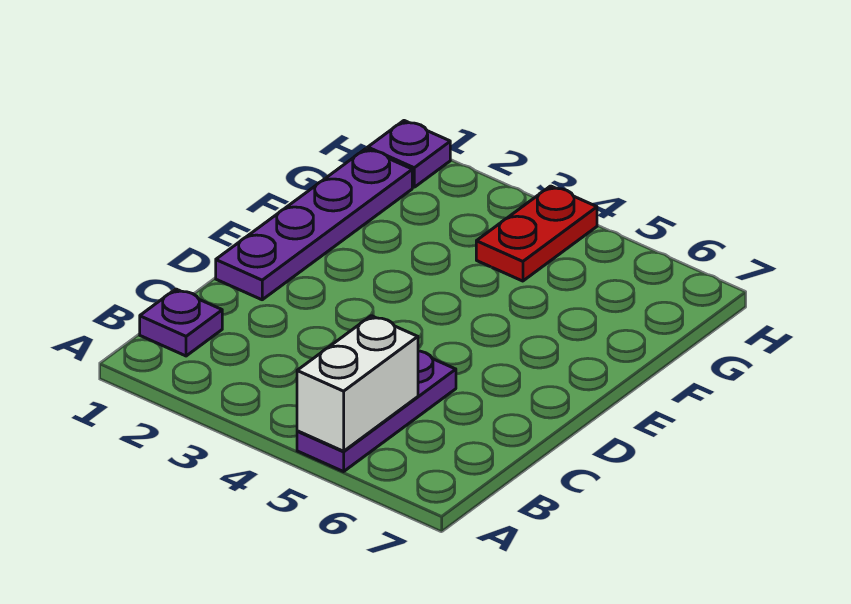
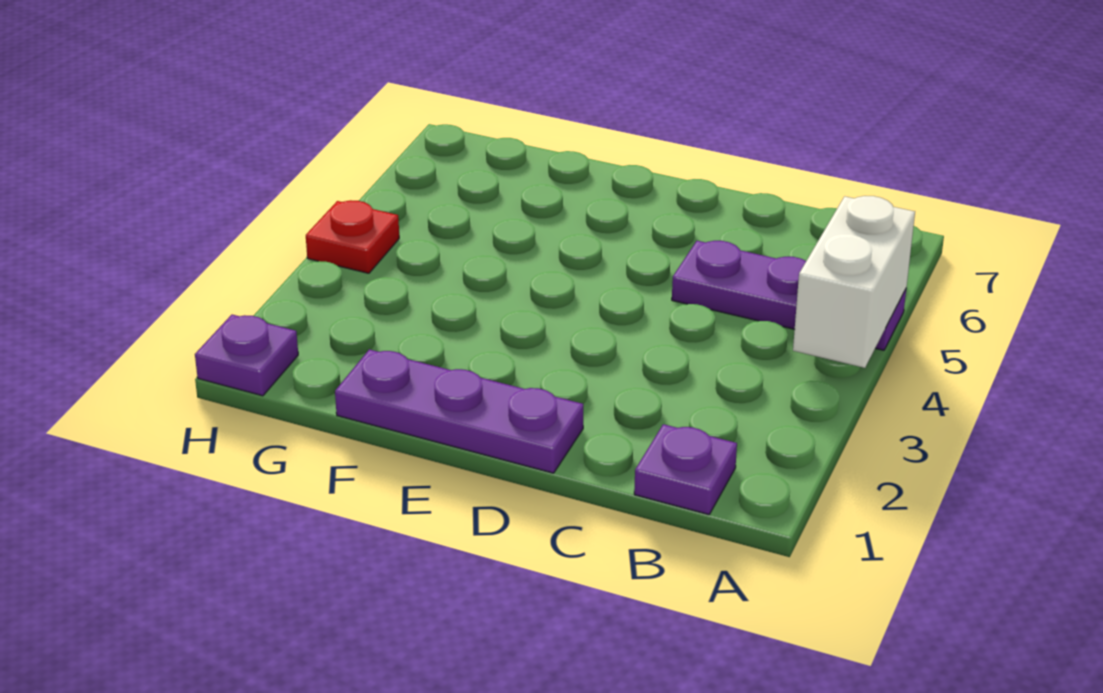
white 1x2 brick [297,316,418,451] -> white 1x2 brick turned to [793,196,915,368]
purple 1x4 plate [216,149,412,300] -> purple 1x3 plate [335,349,583,473]
red 1x2 plate [476,186,597,281] -> red 1x1 plate [306,200,399,273]

